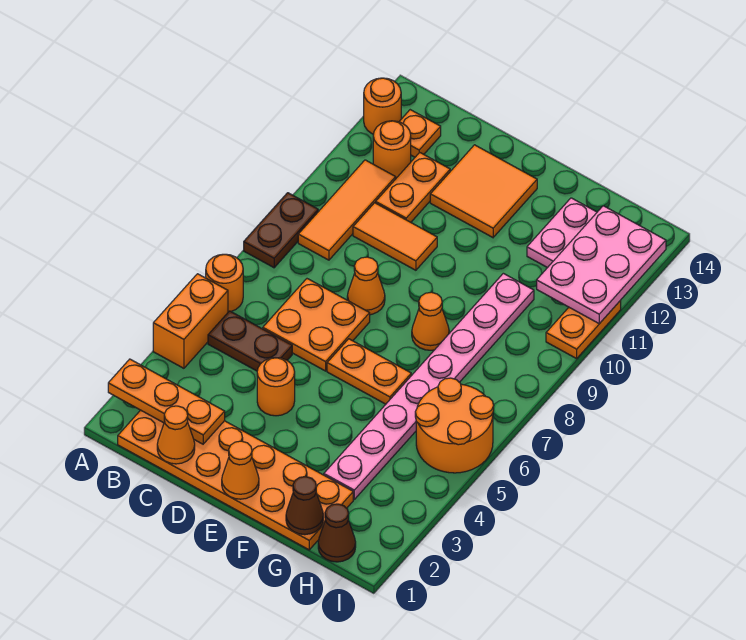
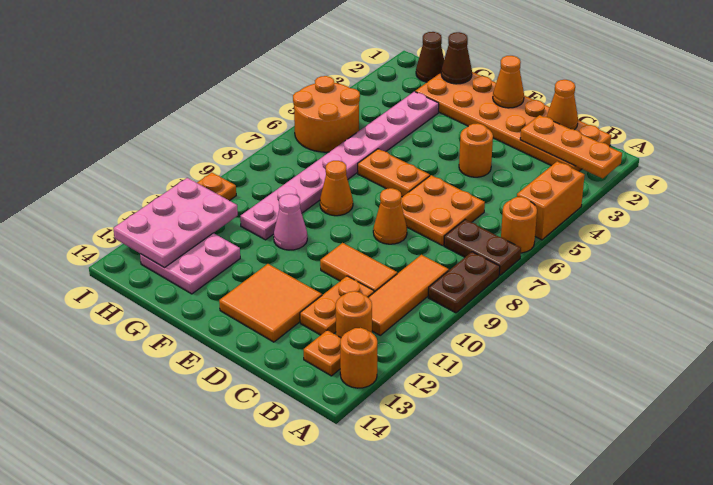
brown 1x2 plate [208,311,292,371] -> brown 1x2 plate moved to [444,220,521,275]
none -> pink 1x1 cone [274,194,307,250]

